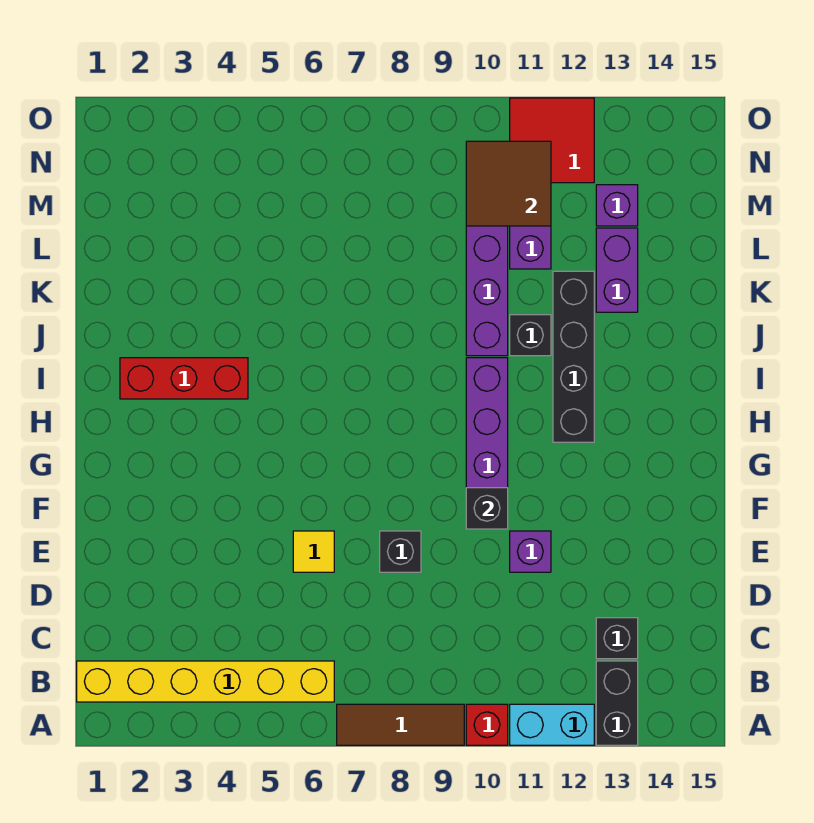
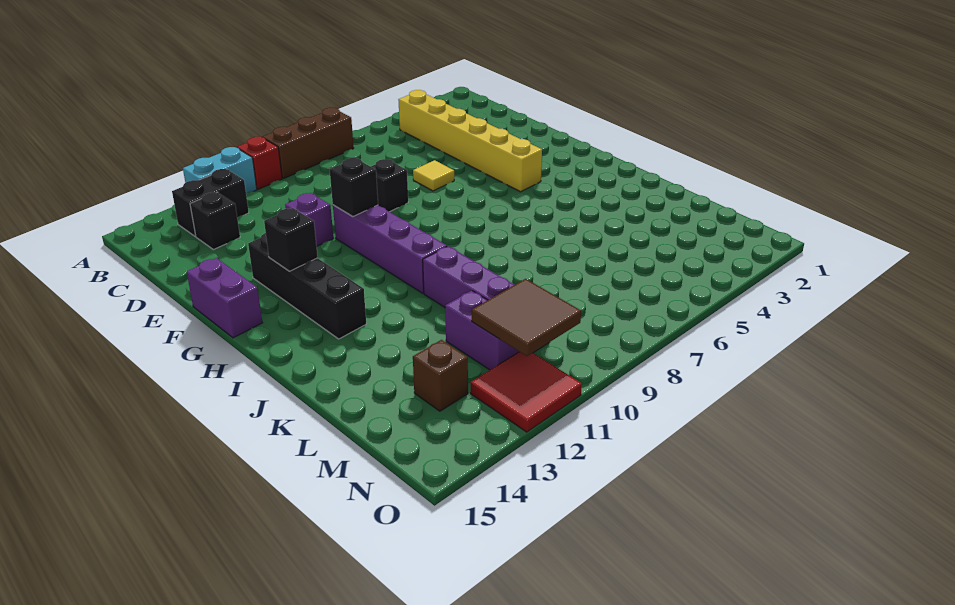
brown 1x3 tile [337,704,464,745] -> brown 1x3 brick [263,108,354,179]
black 1x2 brick [596,661,638,745] -> black 1x2 brick turned to [172,169,249,236]
yellow 1x6 brick [77,661,334,702] -> yellow 1x6 brick turned to [398,90,542,192]
black 1x4 brick [553,271,594,442] -> black 1x4 brick moved to [248,233,366,339]
red 1x3 brick [120,358,248,399] -> none
black 1x1 brick [510,315,551,356] -> black 1x1 brick moved to [264,208,318,271]
purple 1x2 brick [596,228,638,312] -> purple 1x2 brick moved to [187,258,262,338]
purple 1x1 brick [596,185,638,226] -> brown 1x1 brick [413,340,468,411]

